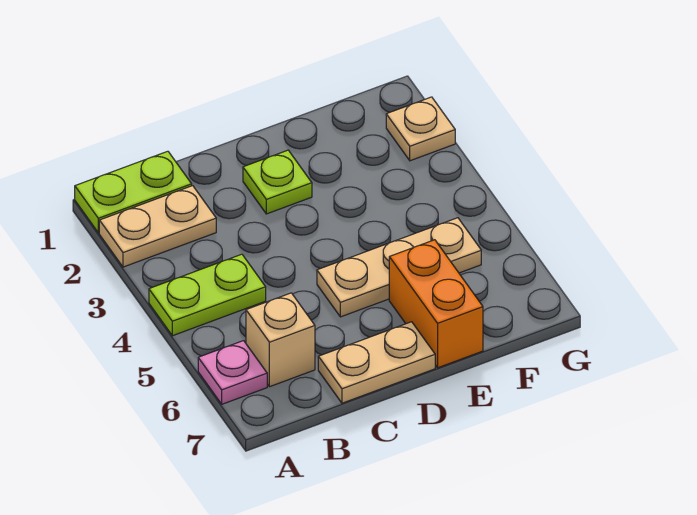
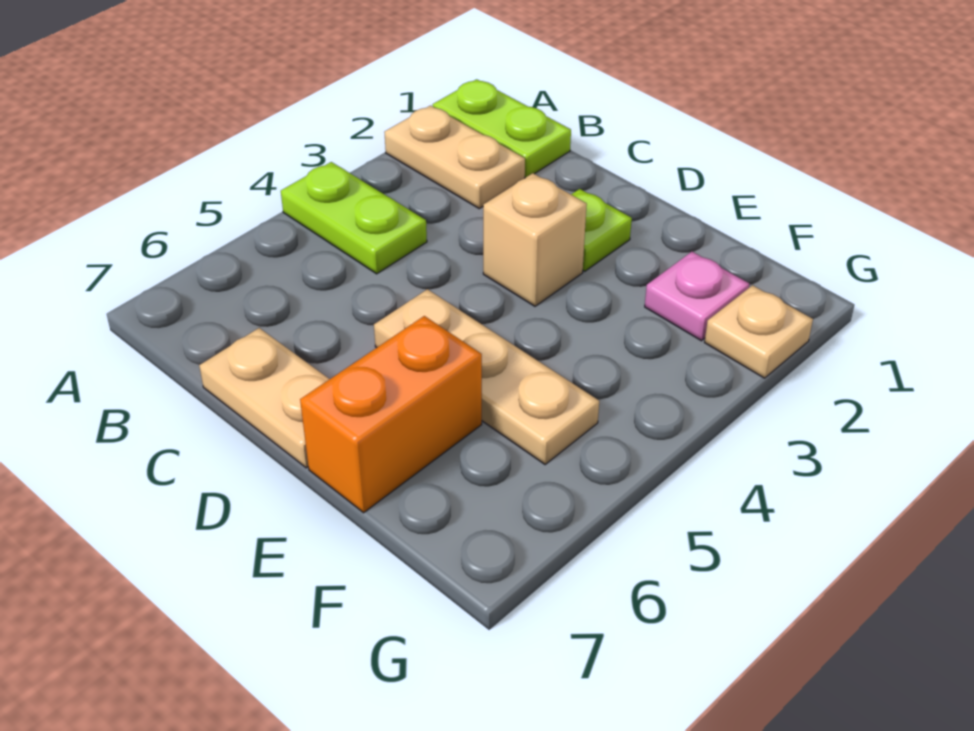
pink 1x1 plate [198,341,267,404] -> pink 1x1 plate moved to [645,252,749,341]
tan 1x1 brick [246,293,315,387] -> tan 1x1 brick moved to [483,173,587,306]

